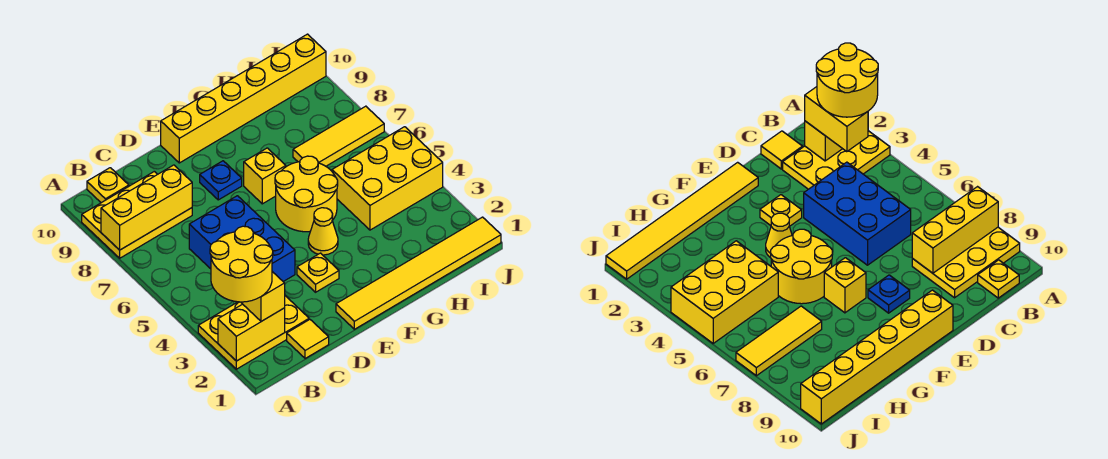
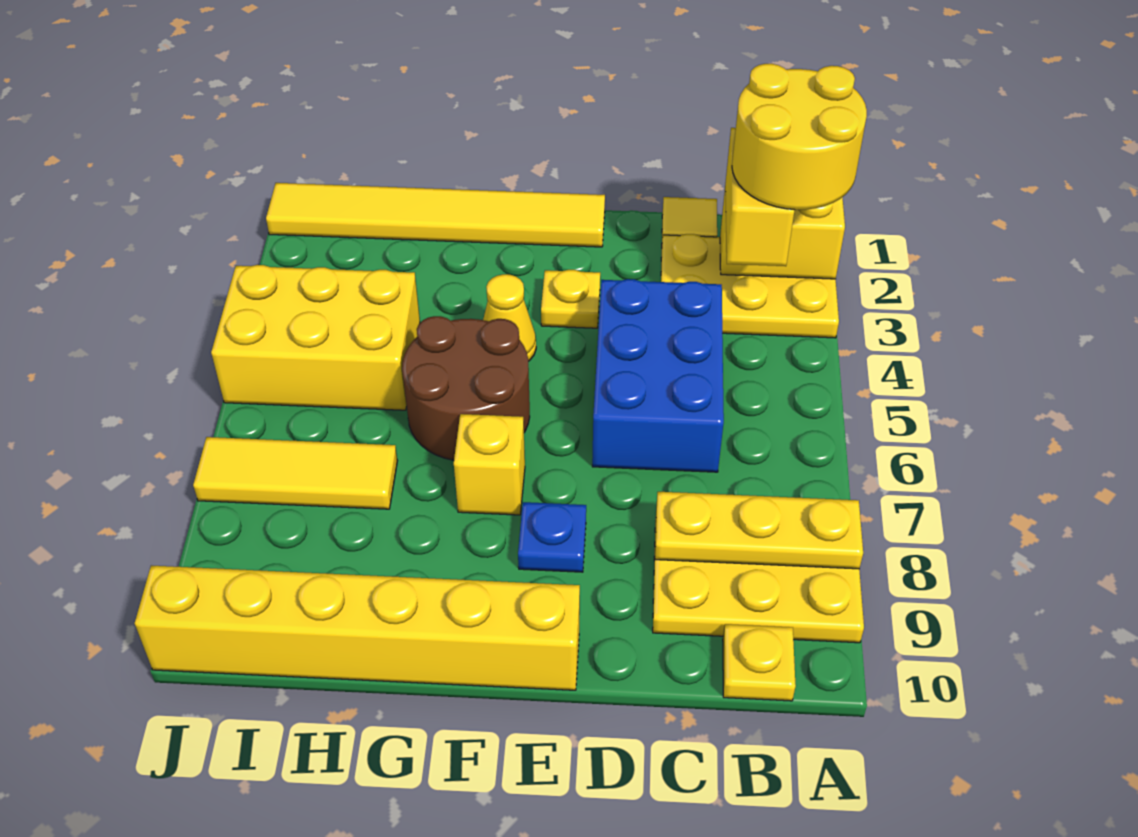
yellow 1x3 brick [101,165,192,250] -> yellow 1x3 plate [655,492,863,569]
yellow 2x2 round brick [275,156,338,232] -> brown 2x2 round brick [402,316,530,460]

